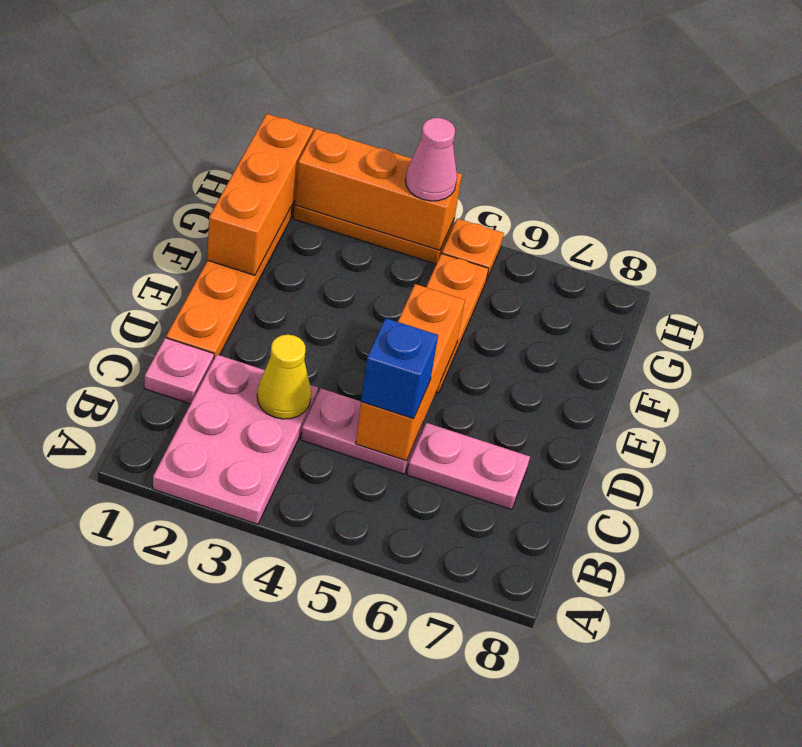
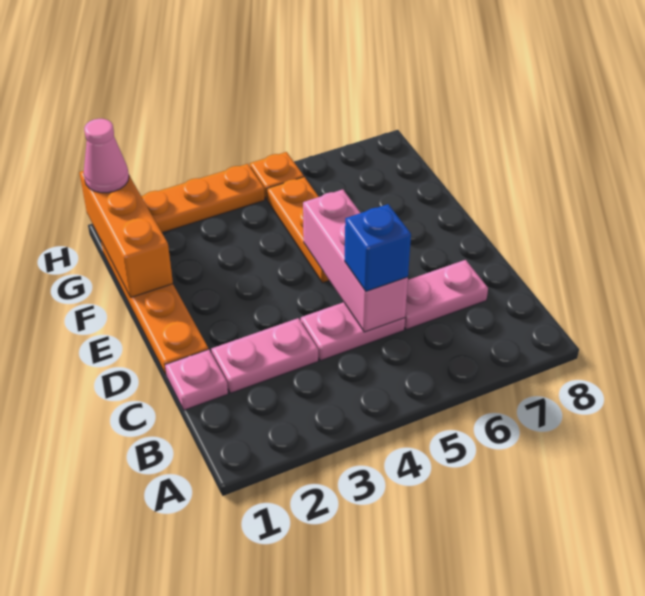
pink 2x3 plate [153,355,318,524] -> pink 1x2 plate [211,318,318,393]
yellow 1x1 cone [257,335,311,419] -> none
orange 1x3 brick [356,284,465,461] -> pink 1x3 brick [303,190,408,332]
orange 1x3 brick [295,129,462,250] -> none
pink 1x1 cone [405,118,457,201] -> pink 1x1 cone moved to [84,119,129,193]

